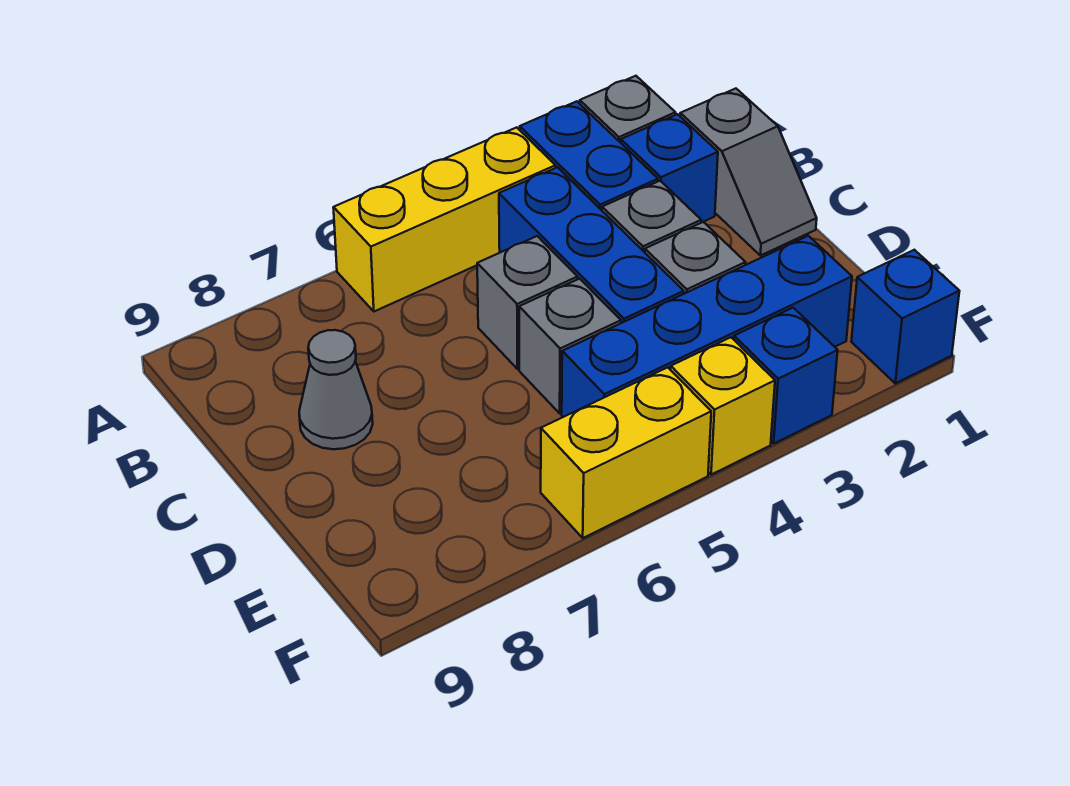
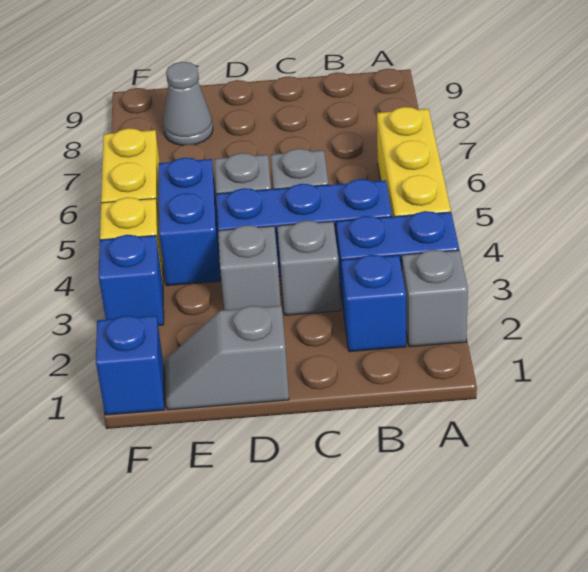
grey 1x2 slope [680,89,817,256] -> grey 1x2 slope moved to [166,306,289,410]
grey 1x1 cone [299,330,373,449] -> grey 1x1 cone moved to [163,62,213,145]
blue 1x4 brick [562,236,852,417] -> blue 1x2 brick [158,158,221,286]

